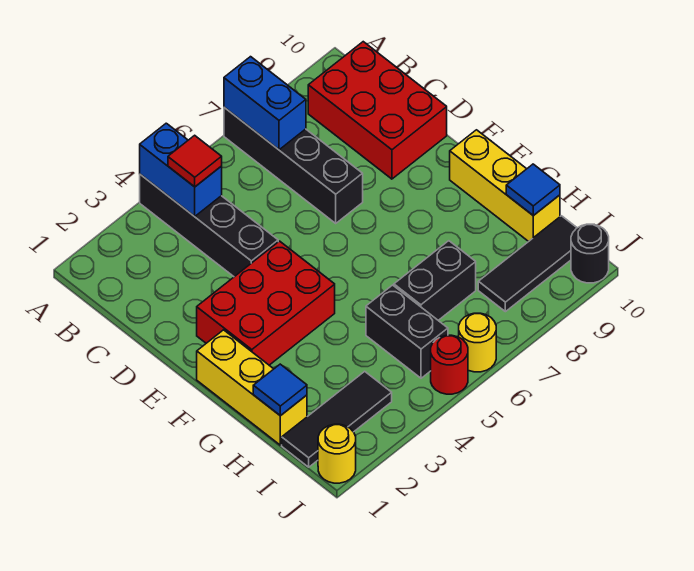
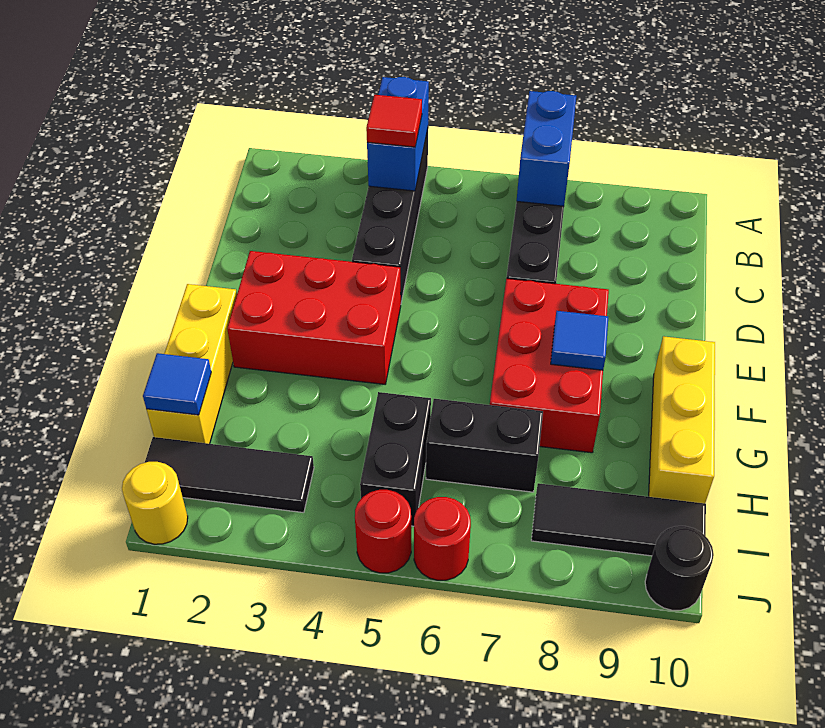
red 2x3 brick [308,42,447,179] -> red 2x3 brick moved to [490,278,609,453]
blue 1x1 tile [506,164,560,216] -> blue 1x1 tile moved to [551,311,608,370]
yellow 1x1 round brick [459,313,496,372] -> red 1x1 round brick [414,497,471,580]

